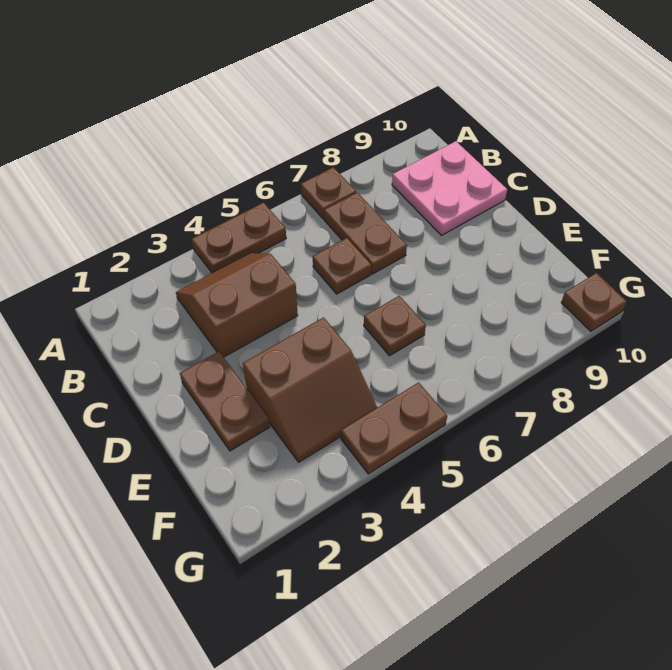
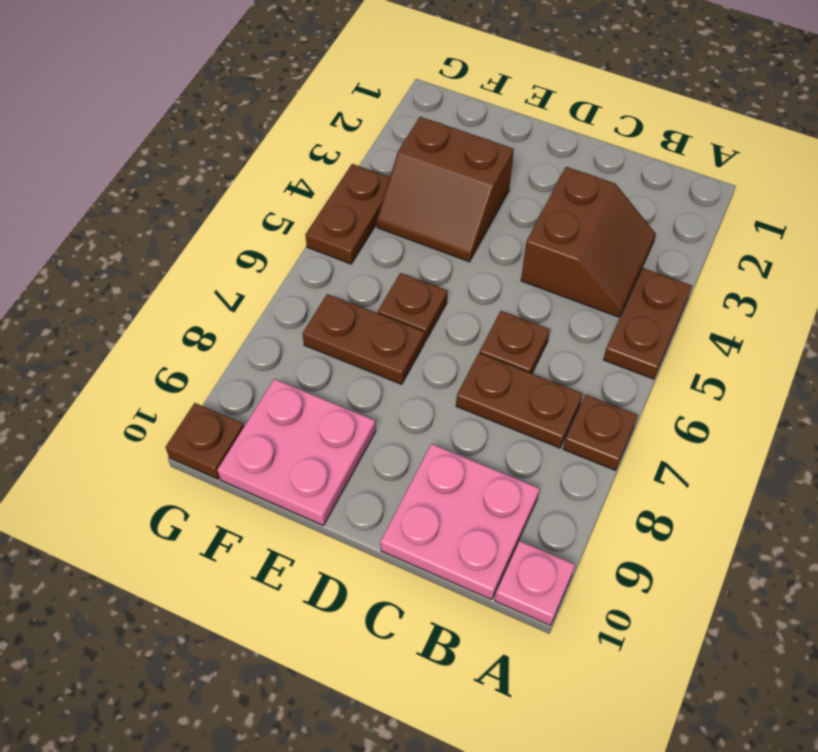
none -> pink 1x1 plate [495,541,575,626]
brown 1x2 plate [180,352,270,451] -> brown 1x2 plate moved to [302,294,425,384]
brown 2x2 slope [243,317,377,462] -> brown 2x2 slope turned to [377,117,514,262]
none -> pink 2x2 plate [217,379,376,525]

